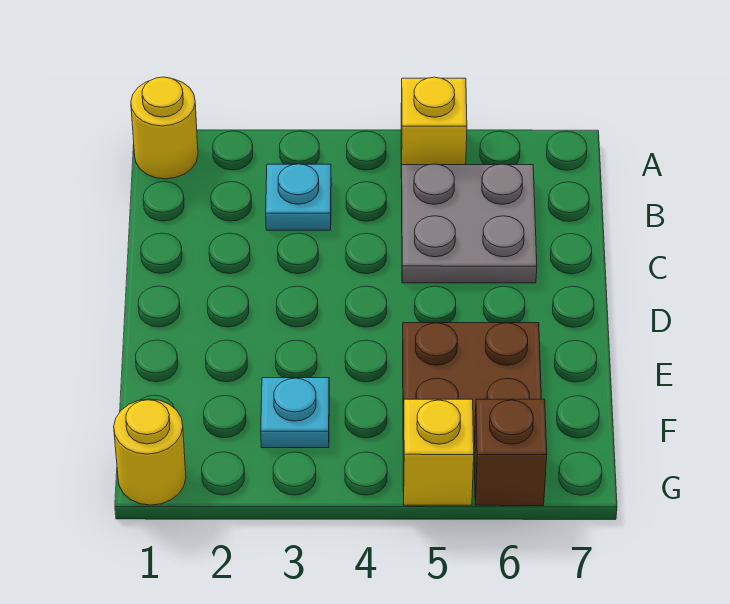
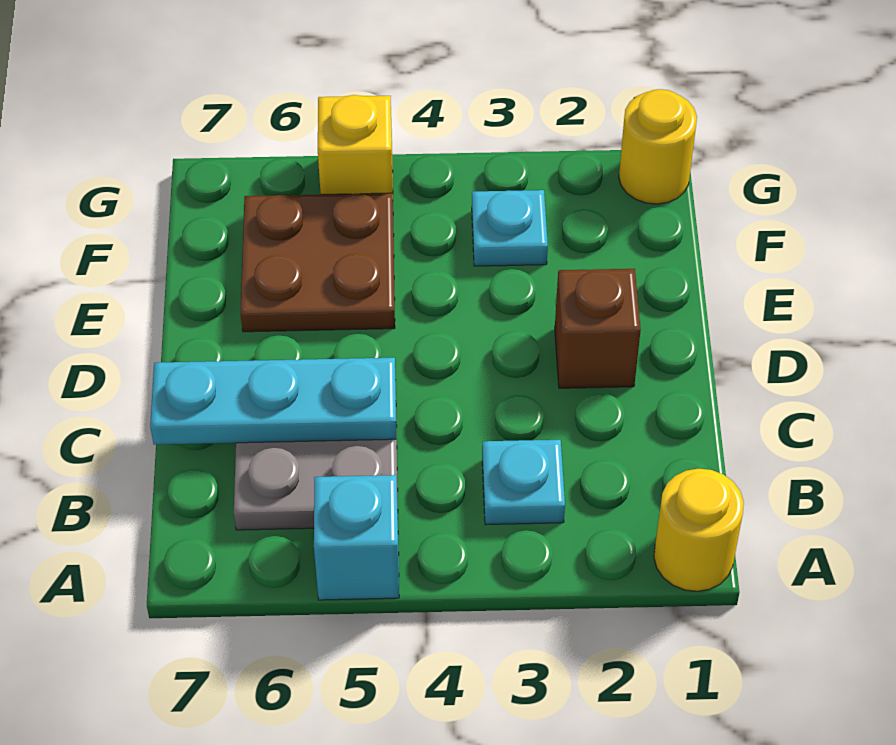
yellow 1x1 brick [401,77,467,178] -> cyan 1x1 brick [314,475,399,600]
none -> cyan 1x3 plate [150,358,396,445]
brown 1x1 brick [474,399,547,506] -> brown 1x1 brick moved to [555,269,641,388]

